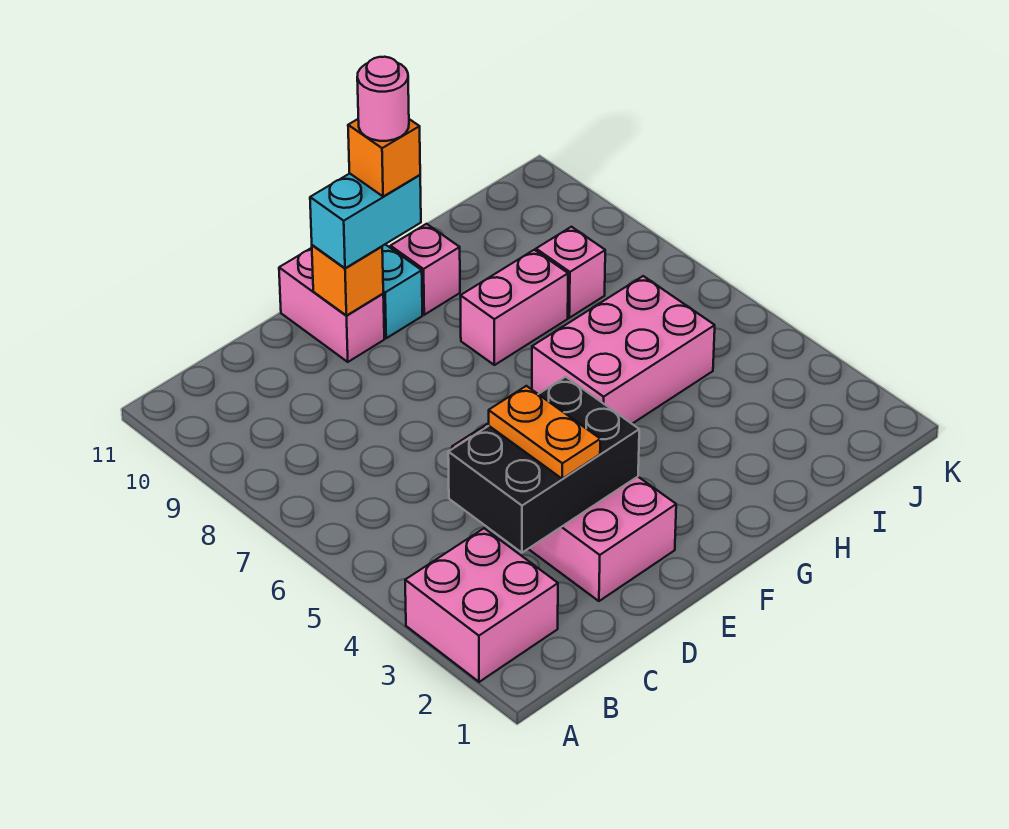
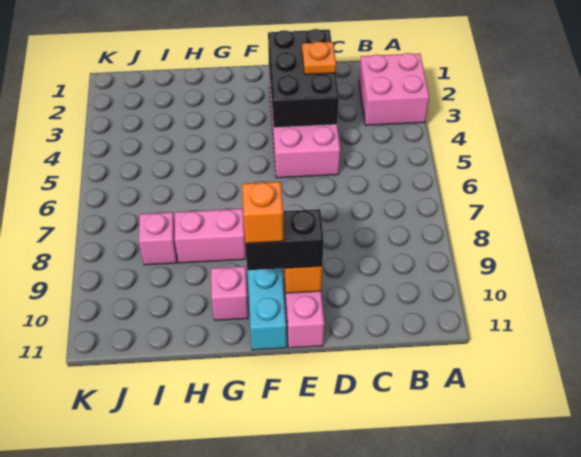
black 2x3 brick [448,377,639,553] -> black 2x3 brick turned to [268,29,339,128]
orange 1x2 plate [489,386,600,479] -> orange 1x1 plate [302,41,336,75]
cyan 1x2 brick [310,174,421,268] -> black 1x2 brick [245,209,324,270]
pink 1x1 round brick [357,57,409,141] -> none
pink 2x3 brick [532,276,715,424] -> none

